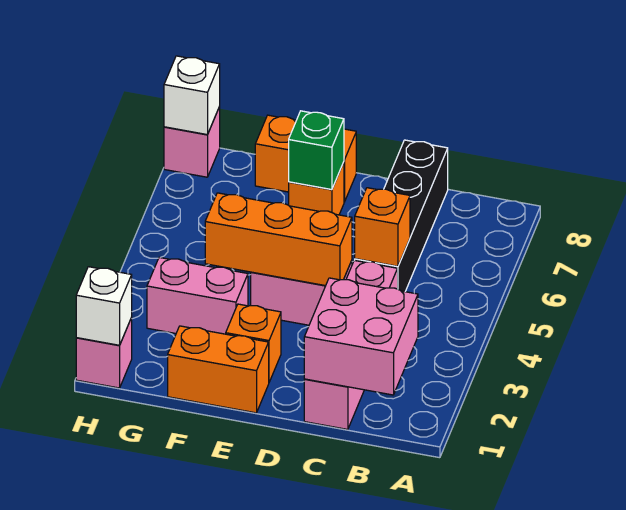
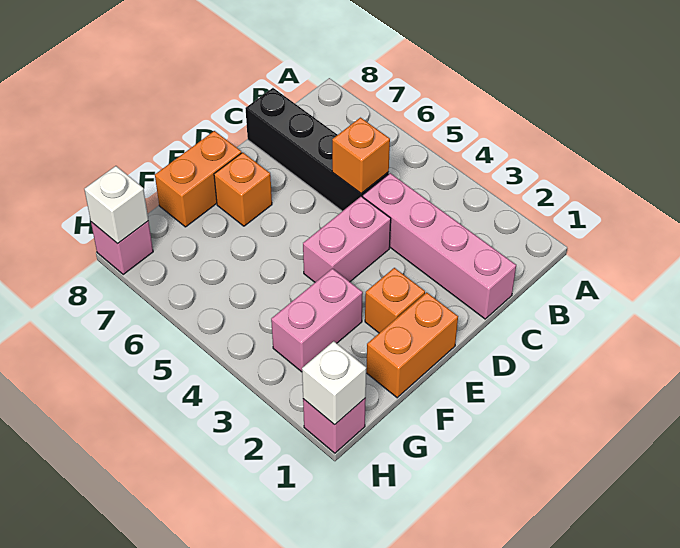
pink 2x2 brick [304,278,418,395] -> none
orange 1x3 brick [205,193,352,286] -> none
green 1x1 brick [289,111,344,190] -> none

